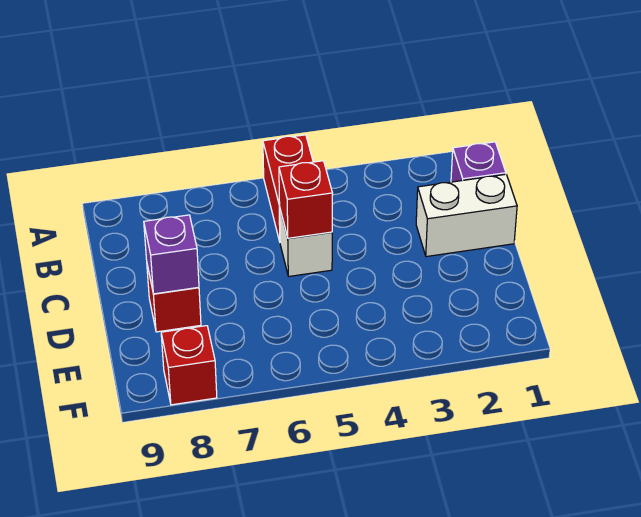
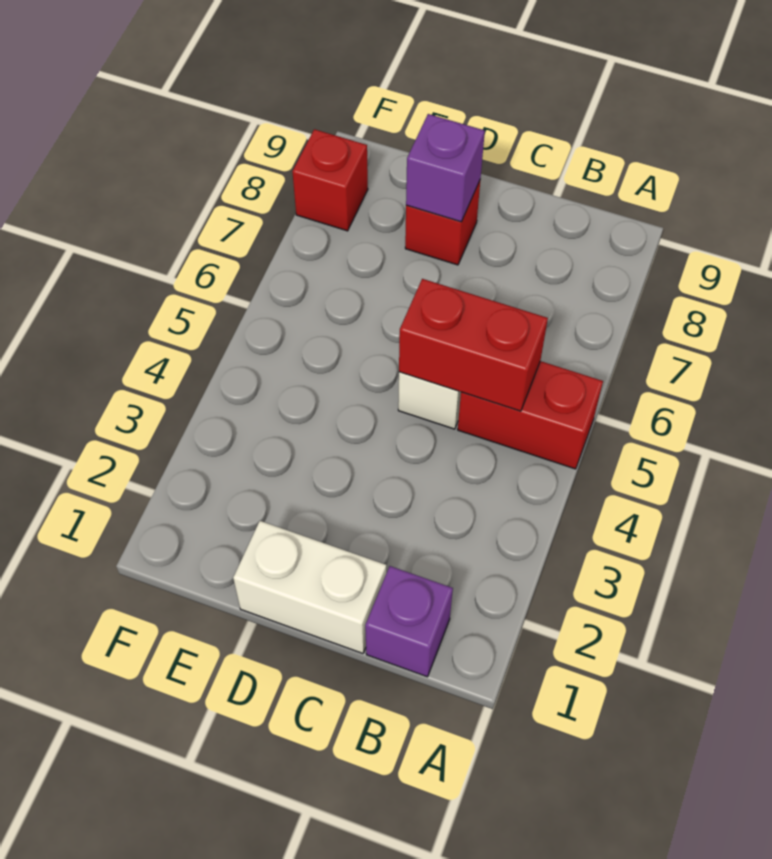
white 1x2 brick [416,174,517,257] -> white 1x2 brick turned to [233,521,386,653]
red 1x1 brick [279,161,333,238] -> red 1x2 brick [399,279,548,411]

